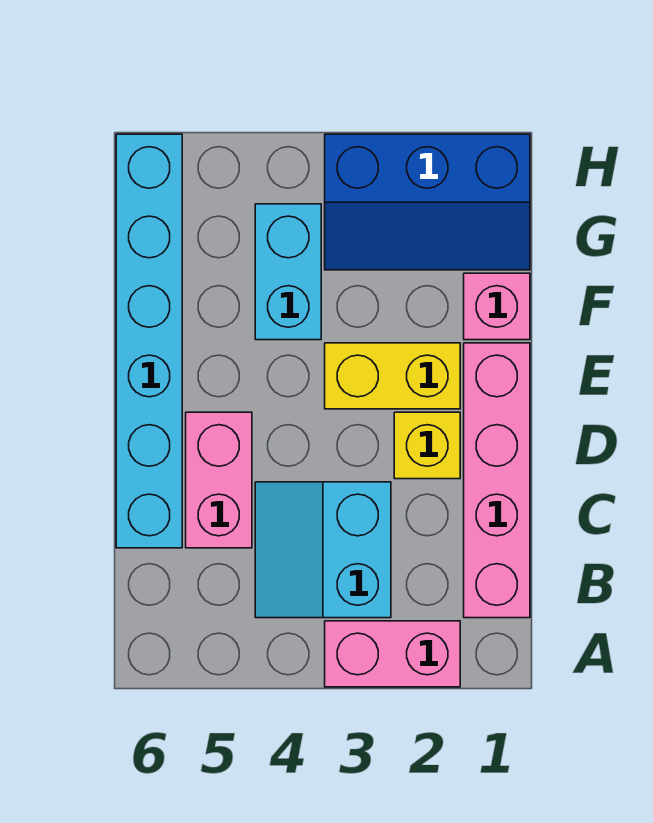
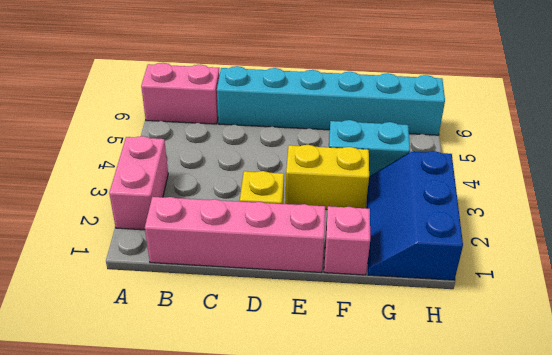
cyan 2x2 slope [255,482,391,618] -> none
pink 1x2 brick [186,412,252,548] -> pink 1x2 brick moved to [141,63,220,124]
yellow 1x2 brick [325,343,460,409] -> yellow 1x2 brick turned to [285,145,369,209]

